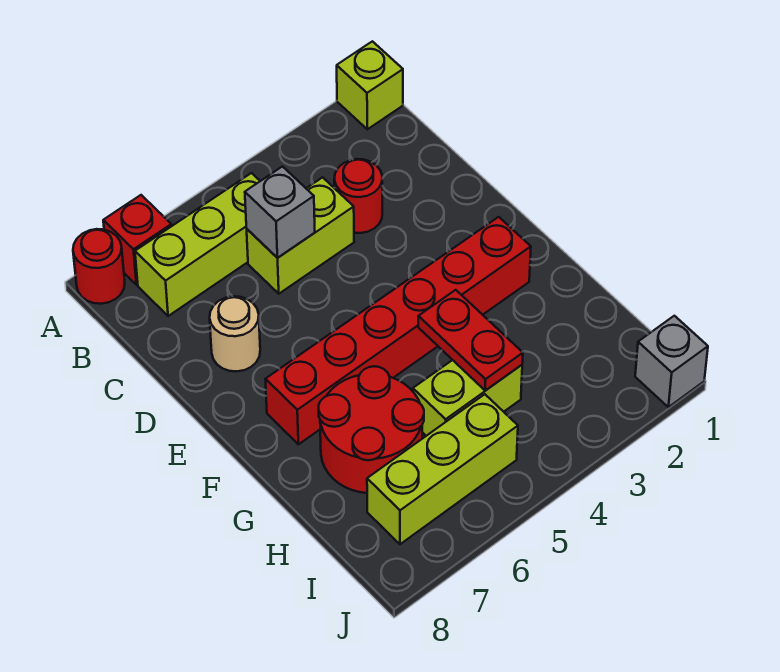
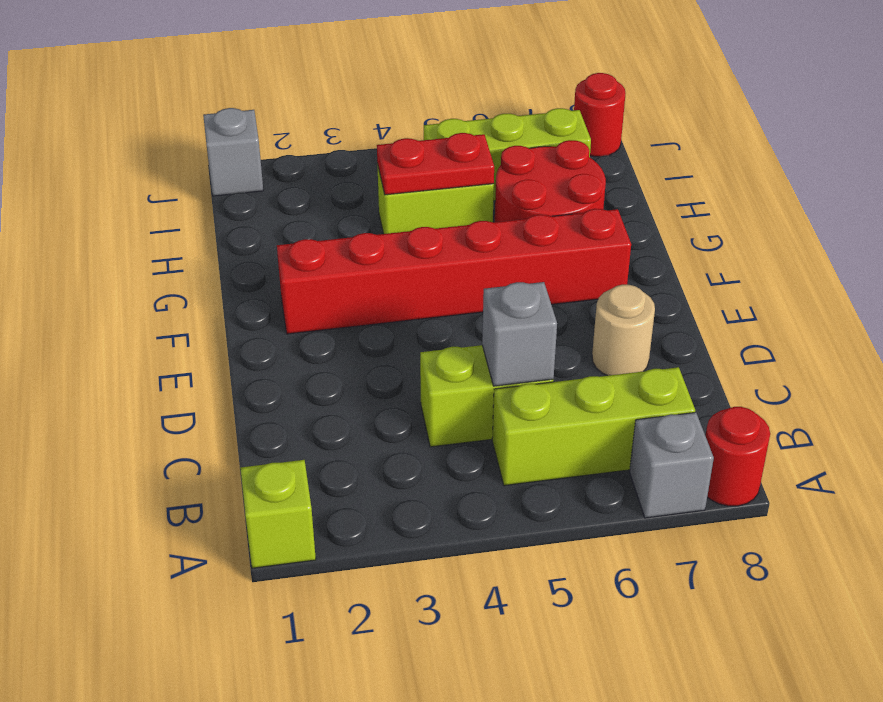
red 1x1 brick [103,195,171,285] -> grey 1x1 brick [630,412,714,518]
red 1x1 round brick [334,159,382,233] -> red 1x1 round brick moved to [574,73,626,157]
red 1x2 plate [418,290,523,391] -> red 1x2 plate turned to [377,133,494,195]

